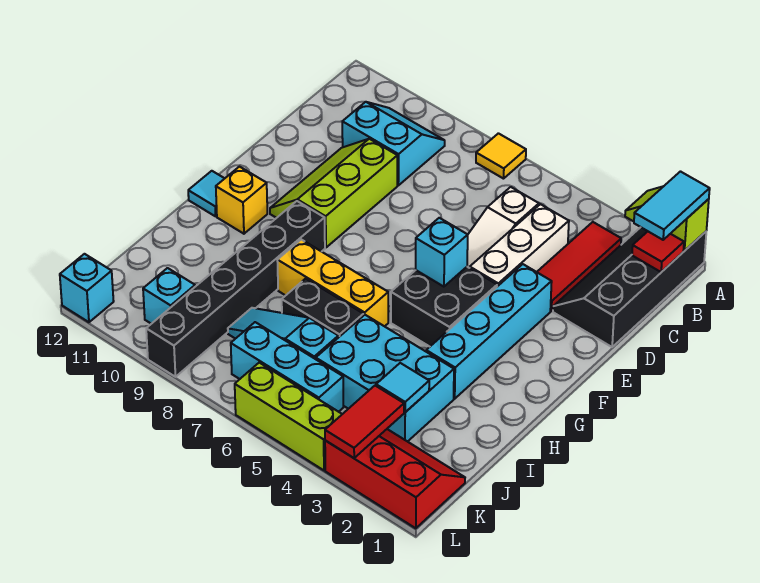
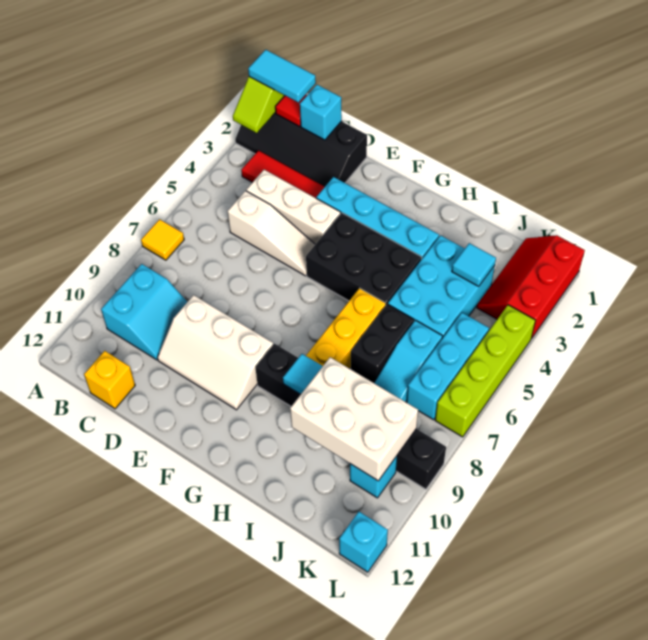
cyan 2x2 slope [342,102,445,185] -> cyan 2x2 slope turned to [101,264,187,360]
lime 2x3 slope [270,139,397,247] -> white 2x3 slope [157,295,273,410]
black 2x2 brick [391,267,497,347] -> black 2x3 brick [306,213,422,305]
cyan 1x1 brick [416,218,468,287] -> cyan 1x1 brick moved to [300,85,342,140]
yellow 1x1 brick [216,167,267,234] -> yellow 1x1 brick moved to [84,351,135,409]
cyan 1x1 tile [188,171,225,216] -> cyan 1x1 tile moved to [283,354,323,394]
none -> white 2x3 brick [290,357,418,481]
red 1x2 tile [325,386,404,458] -> none
lime 1x3 brick [235,363,342,470] -> lime 1x4 brick [435,305,535,437]

